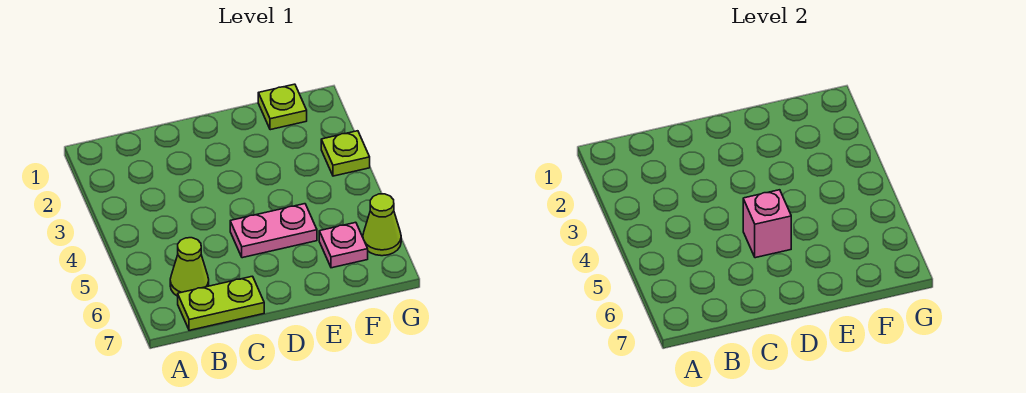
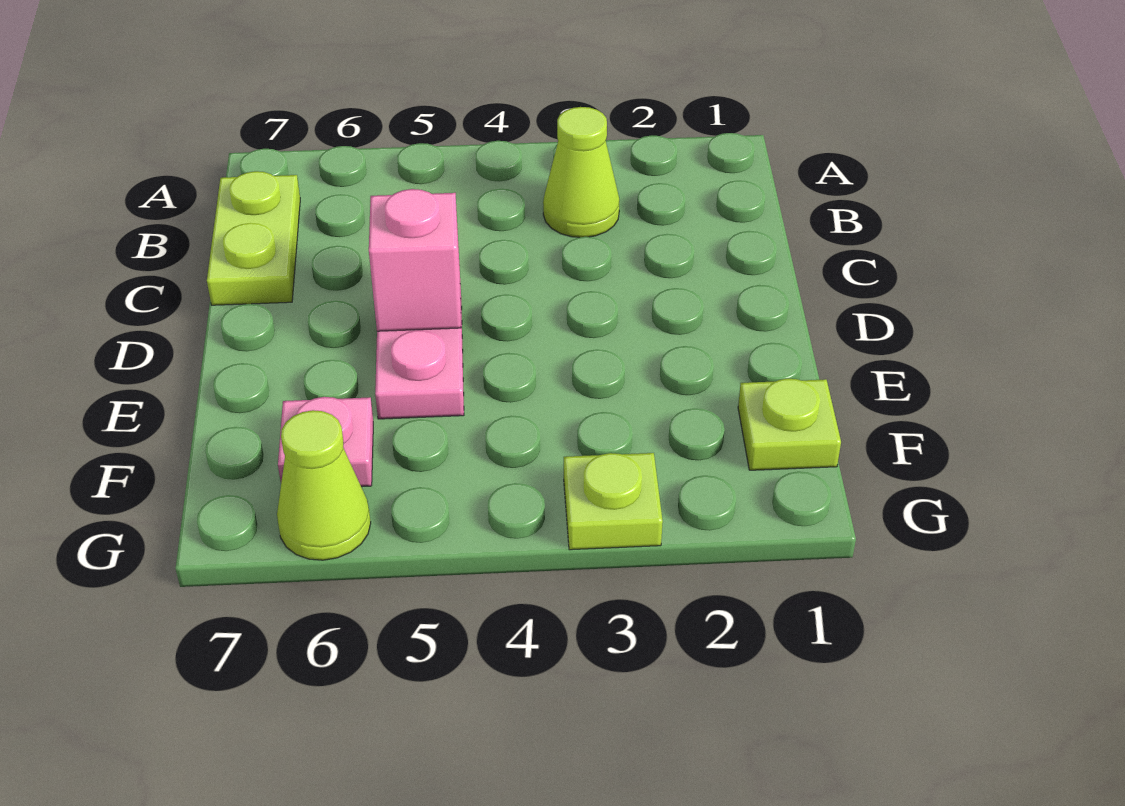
lime 1x1 cone [170,238,209,296] -> lime 1x1 cone moved to [543,107,620,237]

